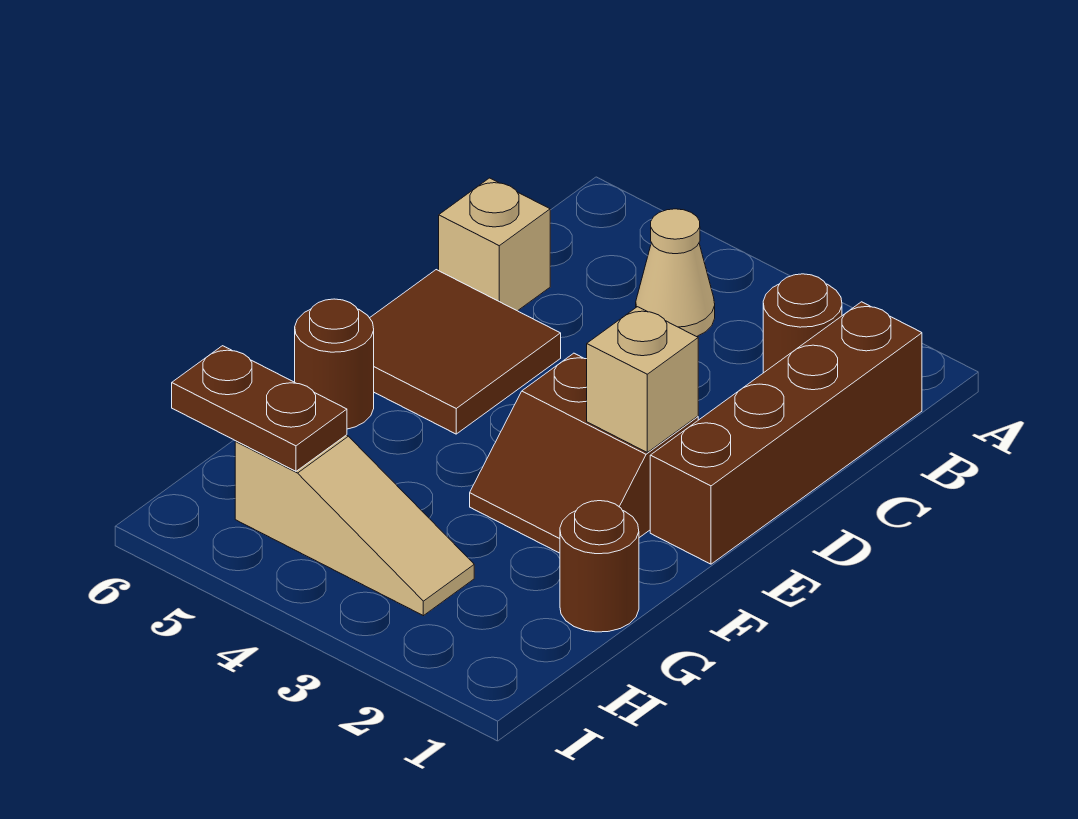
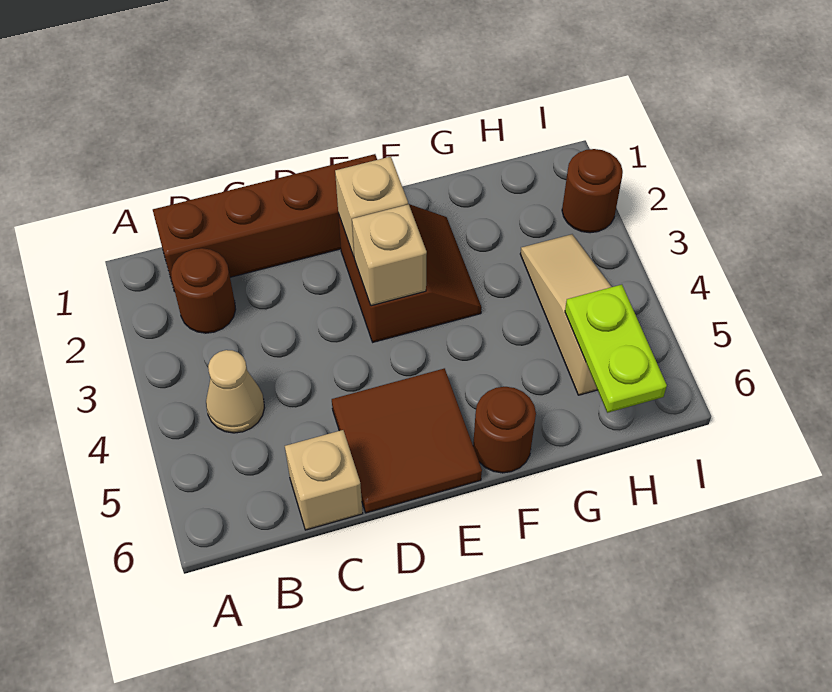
none -> tan 1x1 brick [352,204,427,306]
brown 1x1 round brick [560,501,639,632] -> brown 1x1 round brick moved to [562,149,623,233]
brown 1x2 plate [172,346,347,471] -> lime 1x2 plate [565,285,667,413]

